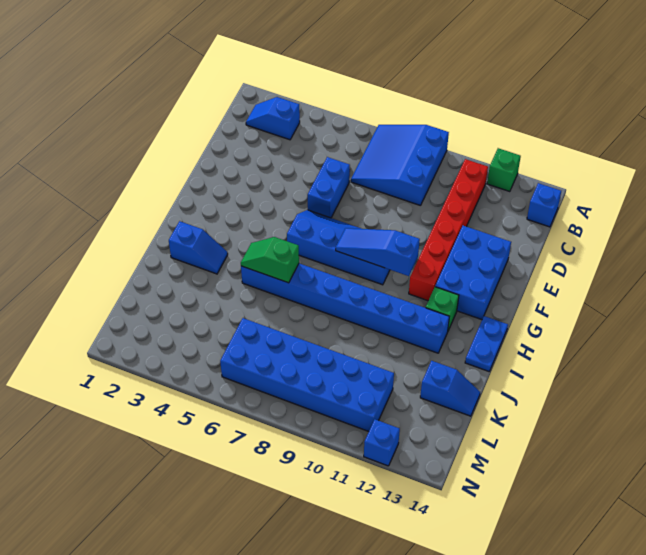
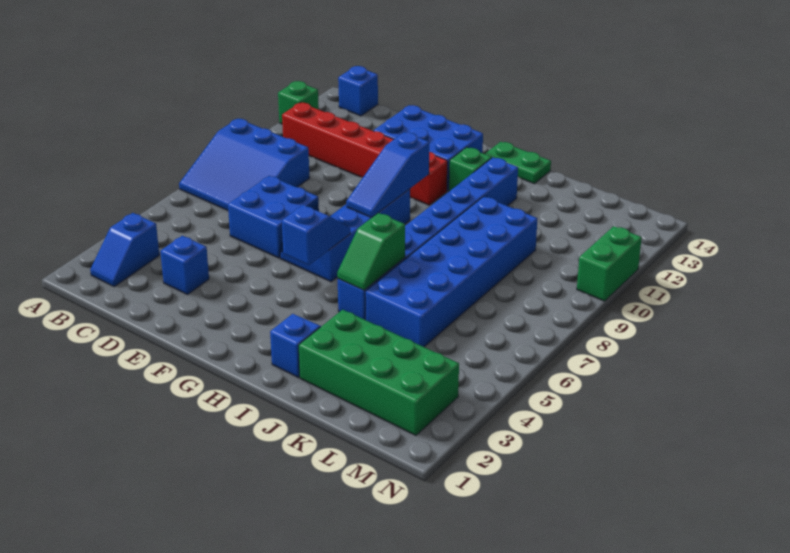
blue 1x2 brick [308,157,350,218] -> blue 2x2 brick [228,176,319,258]
blue 1x2 plate [465,316,508,371] -> green 1x2 plate [485,142,551,184]
none -> green 2x4 brick [299,310,459,435]
blue 1x2 slope [420,361,480,416] -> blue 1x2 slope moved to [282,205,350,265]
blue 2x6 brick [220,318,394,432] -> blue 2x6 brick moved to [365,197,538,347]
none -> green 1x2 brick [577,226,642,301]
blue 1x1 brick [364,420,400,466] -> blue 1x1 brick moved to [160,236,209,295]

